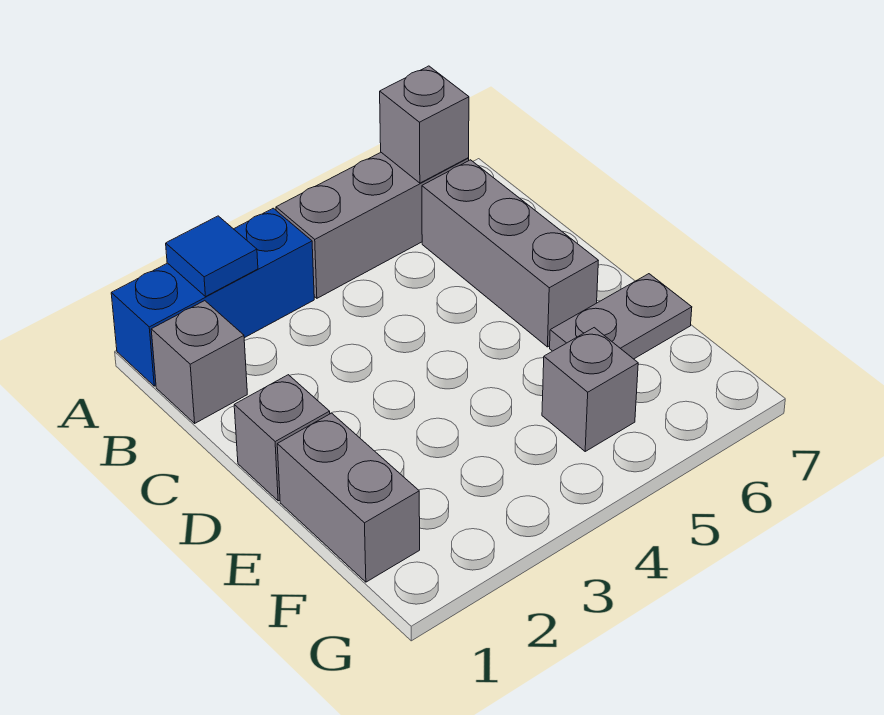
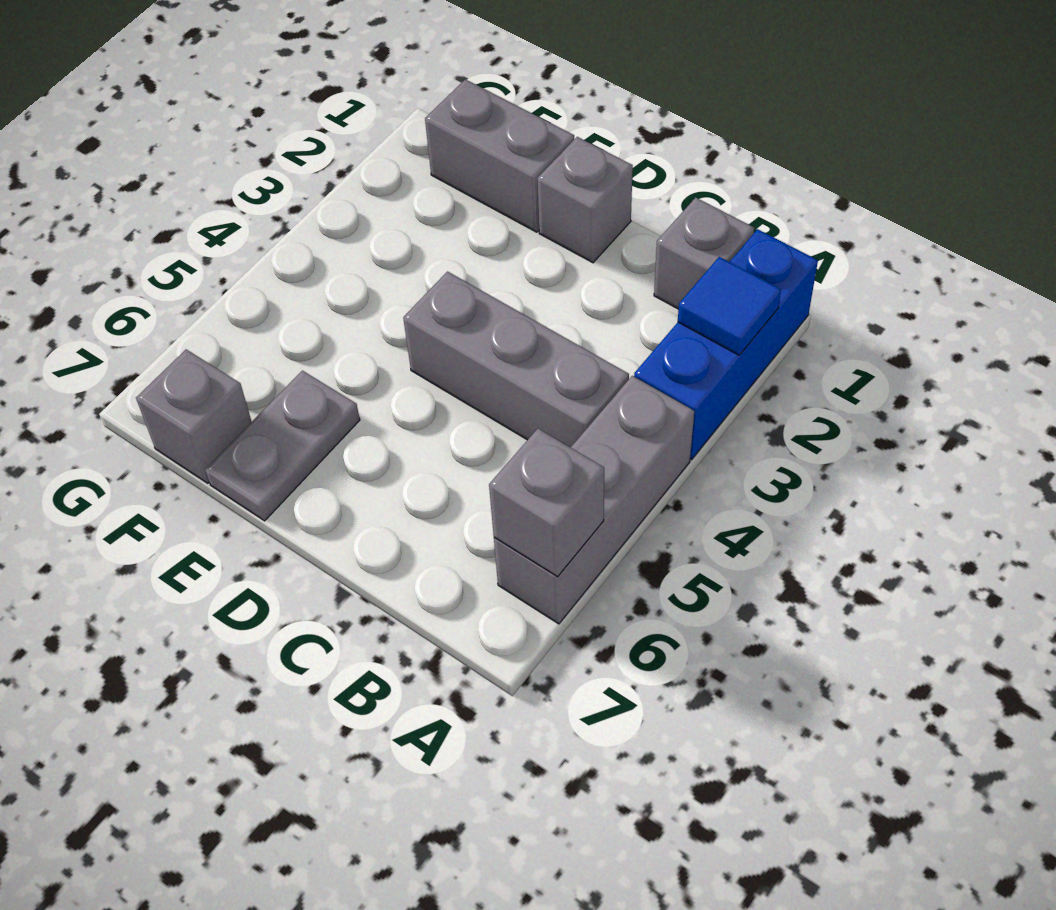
grey 1x3 brick [422,160,598,347] -> grey 1x3 brick moved to [403,272,629,448]
grey 1x1 brick [542,328,638,451] -> grey 1x1 brick moved to [136,349,252,483]

